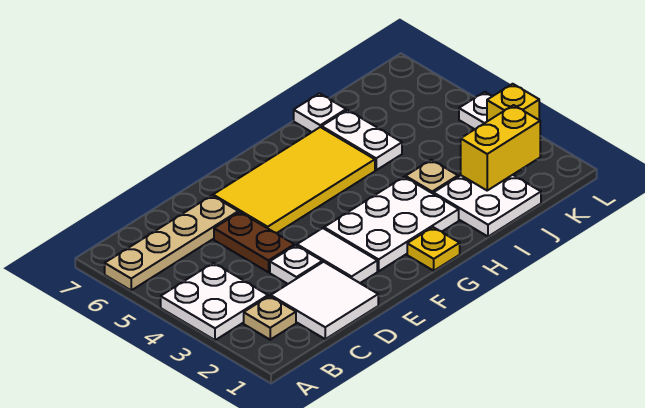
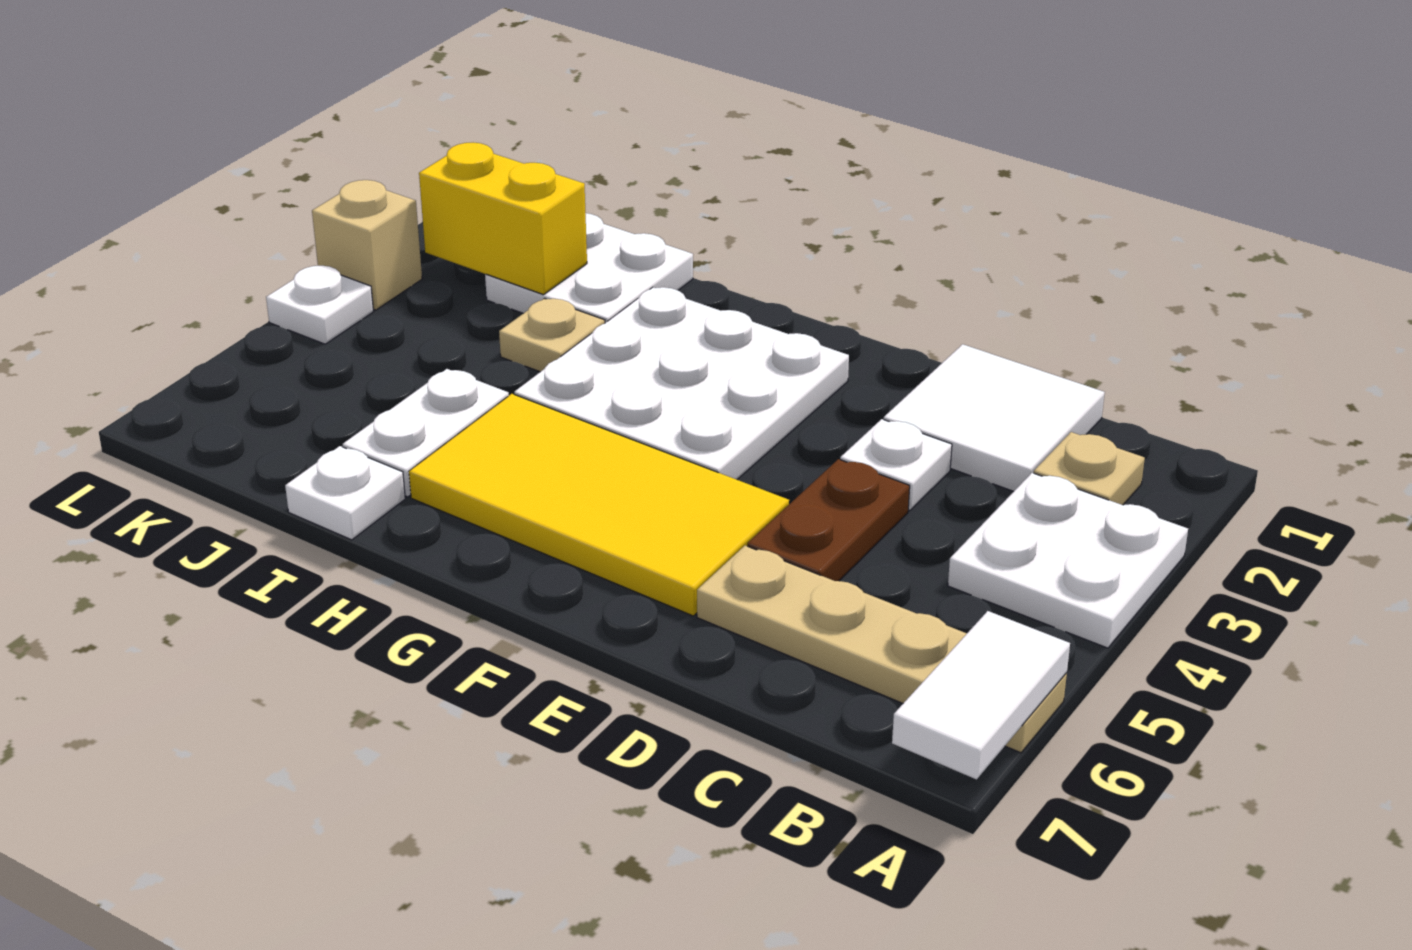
white 1x2 tile [297,228,377,283] -> white 1x2 tile moved to [892,611,1070,779]
white 2x3 plate [324,177,459,271] -> white 3x3 plate [514,287,849,480]
yellow 1x1 plate [407,227,460,271] -> none
yellow 1x1 brick [487,84,539,121] -> tan 1x1 brick [312,180,422,310]

